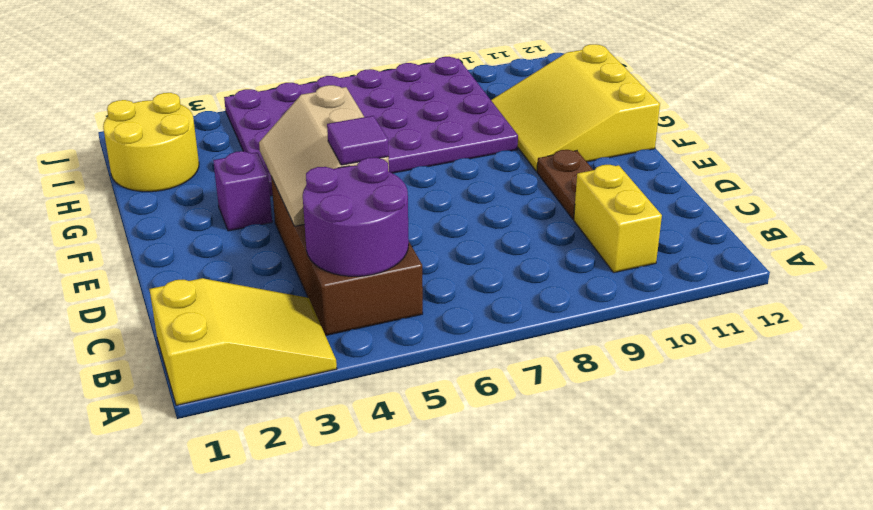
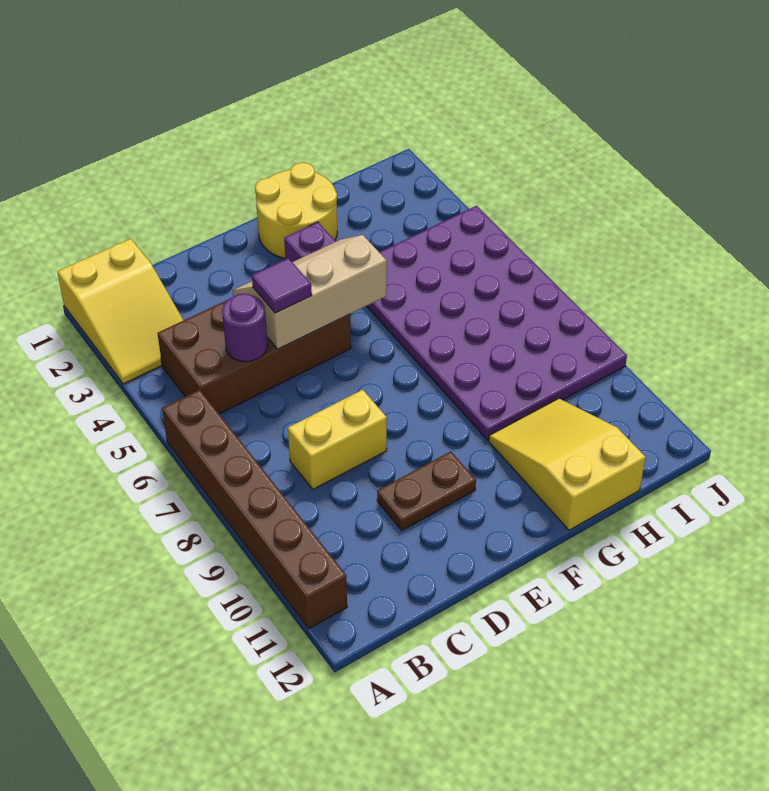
none -> brown 1x6 brick [162,390,347,629]
purple 2x2 round brick [303,158,409,276] -> purple 1x1 round brick [222,294,268,362]
yellow 1x2 brick [574,165,662,273] -> yellow 1x2 brick moved to [288,390,387,489]
yellow 3x3 slope [491,44,660,172] -> yellow 2x3 slope [489,398,646,530]
yellow 2x2 round brick [103,93,199,192] -> yellow 2x2 round brick moved to [255,163,337,259]

